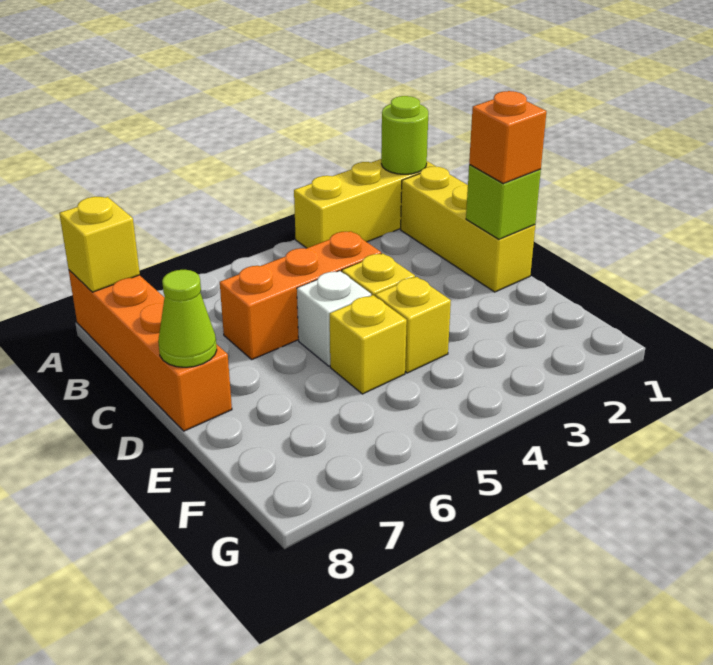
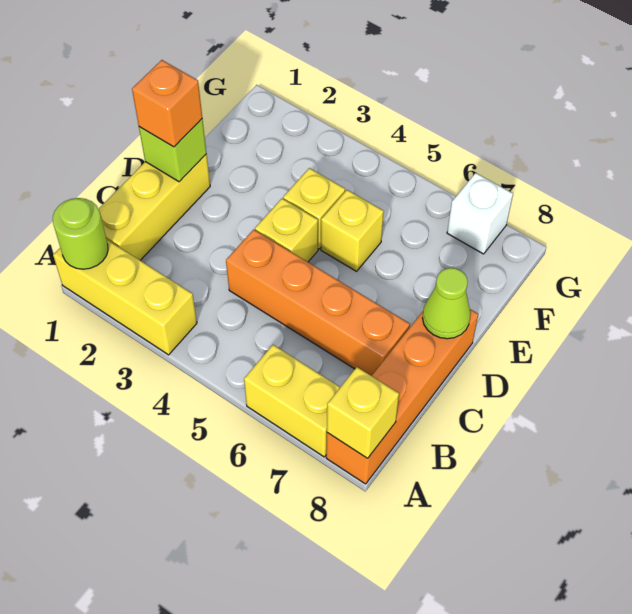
none -> yellow 1x2 brick [244,345,340,457]
orange 1x3 brick [220,231,381,359] -> orange 1x4 brick [226,230,410,376]
white 1x1 brick [297,271,371,366] -> white 1x1 brick moved to [447,173,513,254]

